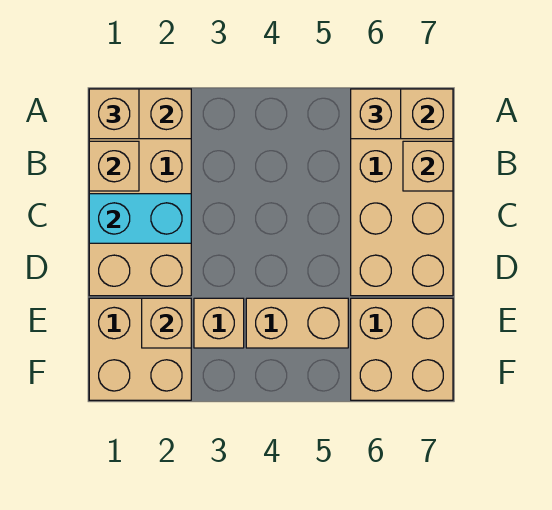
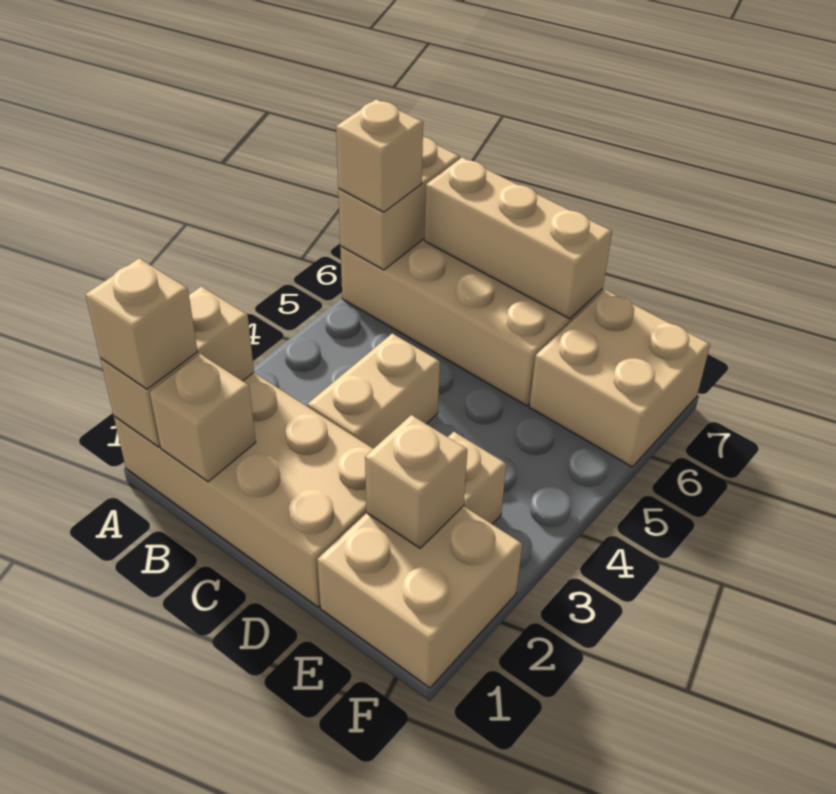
tan 1x1 brick [403,141,453,191] -> tan 1x3 brick [425,157,612,319]
cyan 1x2 brick [89,194,191,243] -> none
tan 1x2 brick [246,298,348,348] -> tan 1x2 brick moved to [308,333,440,449]

